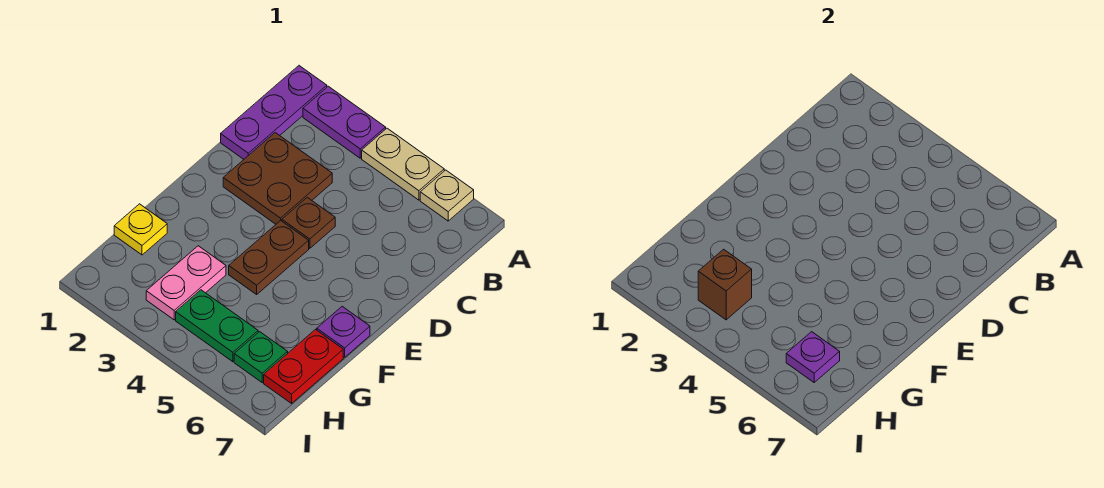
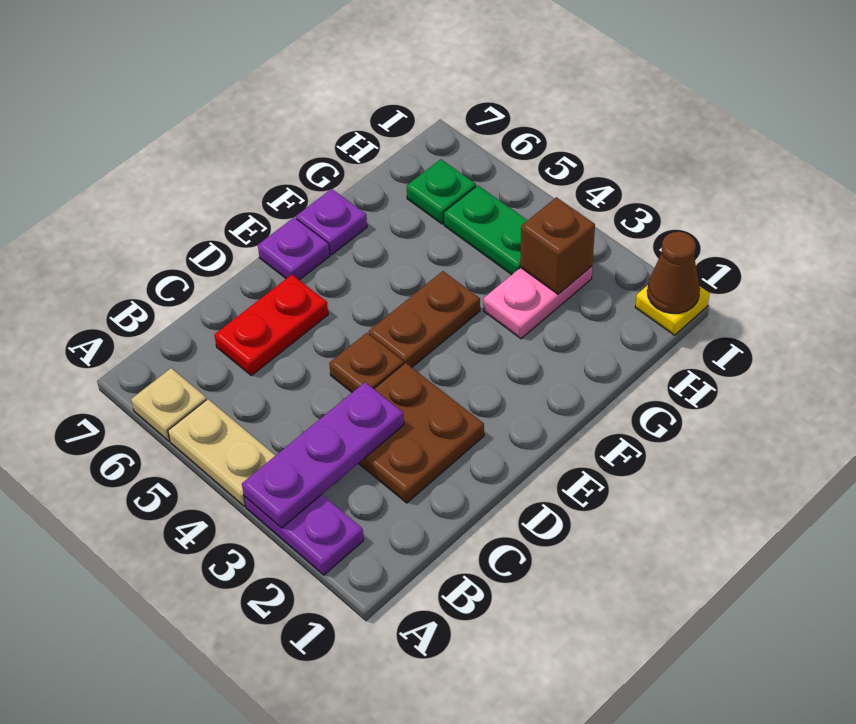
purple 1x3 plate [221,66,327,159] -> purple 1x3 plate moved to [242,382,404,528]
yellow 1x1 plate [114,204,167,255] -> yellow 1x1 plate moved to [635,285,710,335]
red 1x2 plate [264,330,343,403] -> red 1x2 plate moved to [214,275,328,375]
purple 1x1 plate [786,332,840,382] -> purple 1x1 plate moved to [258,217,330,280]
none -> brown 1x1 cone [647,232,700,313]

